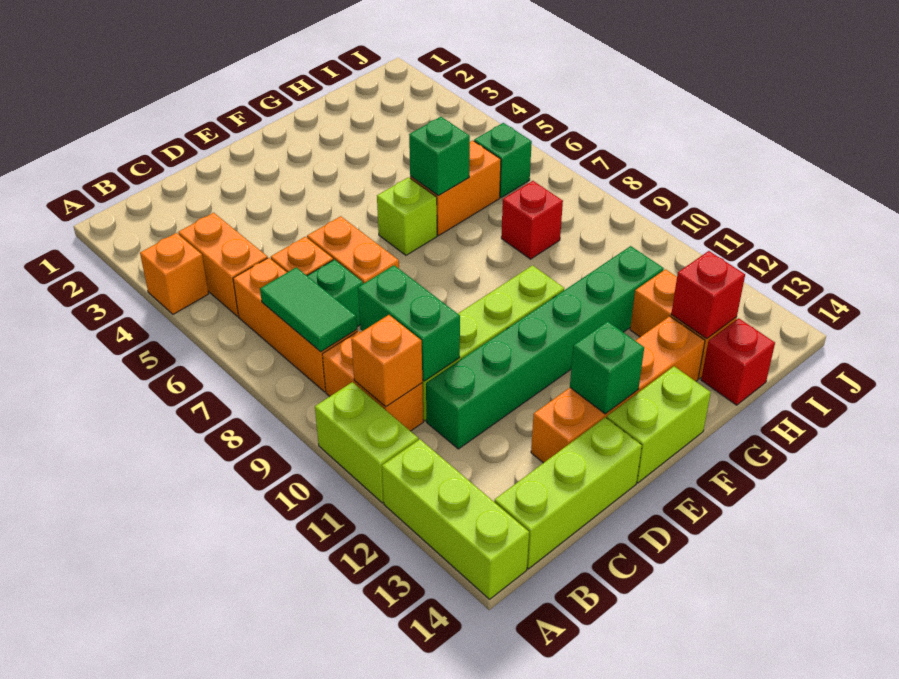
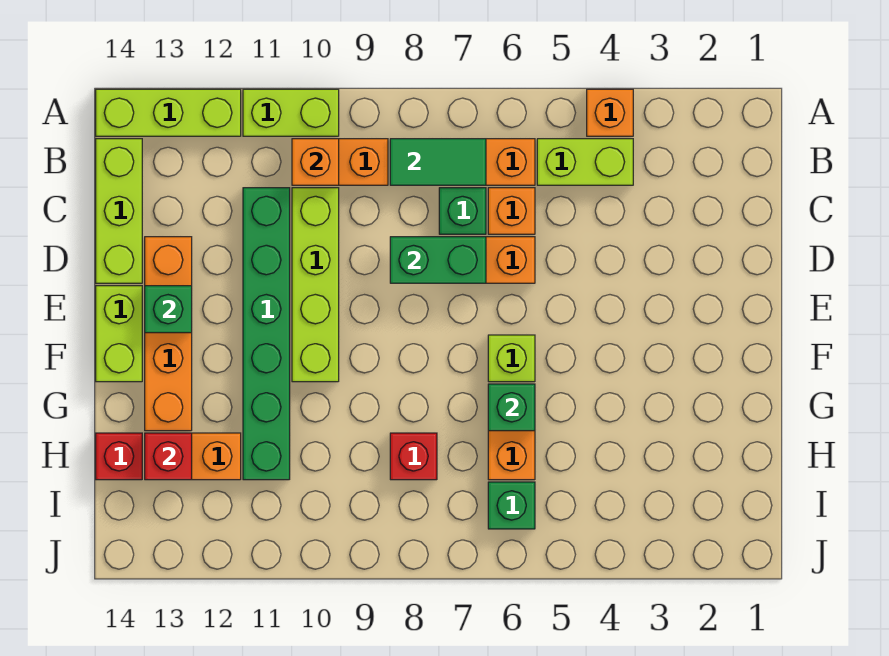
orange 1x2 brick [178,213,268,316] -> lime 1x2 brick [537,139,633,185]
green 1x2 brick [358,265,460,381] -> green 1x2 brick moved to [390,237,486,283]

